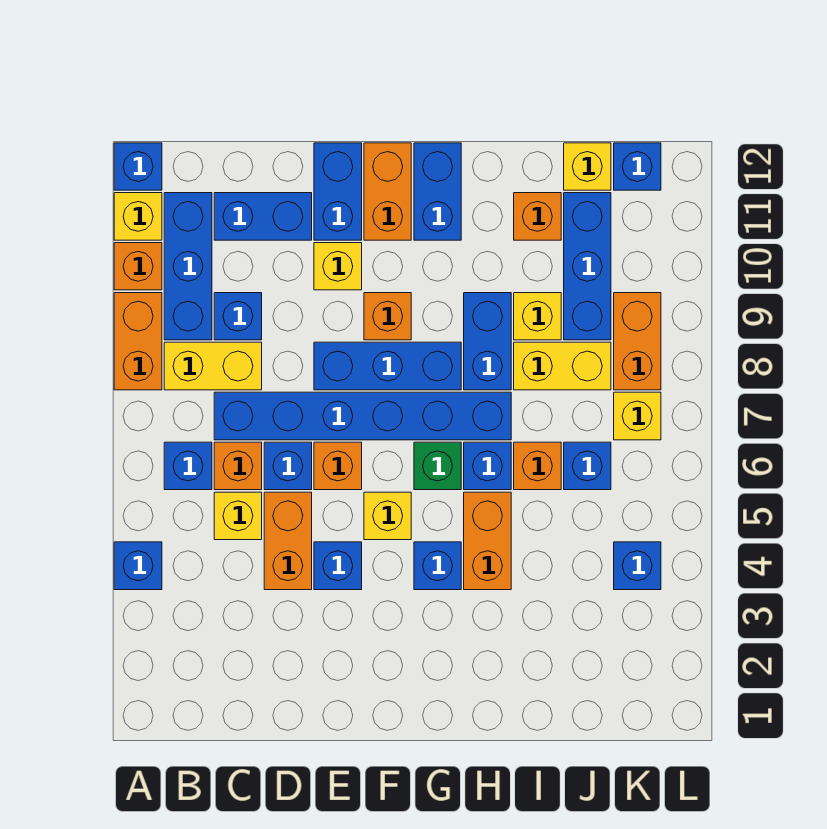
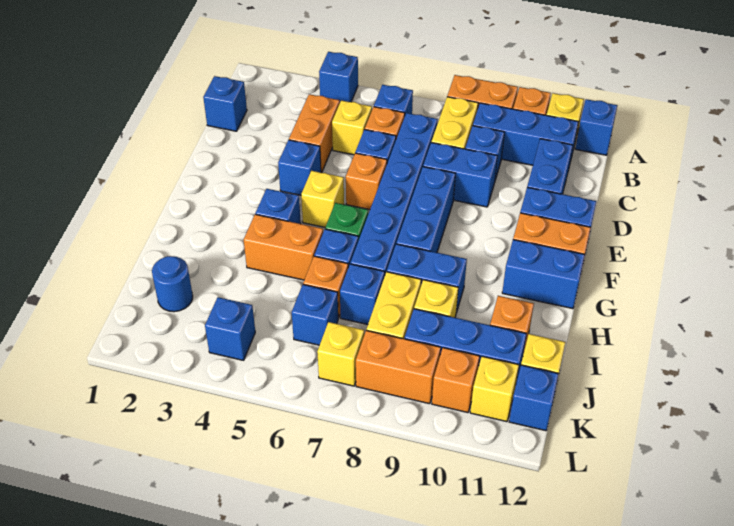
none -> blue 1x1 brick [203,76,247,131]
orange 1x2 brick [264,492,312,590] -> orange 1x2 brick turned to [289,94,340,173]
none -> blue 1x2 brick [423,143,498,207]
yellow 1x1 brick [314,243,362,290] -> yellow 1x1 brick moved to [470,356,519,422]
orange 1x1 brick [364,293,411,340] -> orange 1x1 brick moved to [432,348,480,413]
none -> blue 1x1 brick [340,264,385,325]
none -> blue 1x1 round brick [152,256,193,312]

